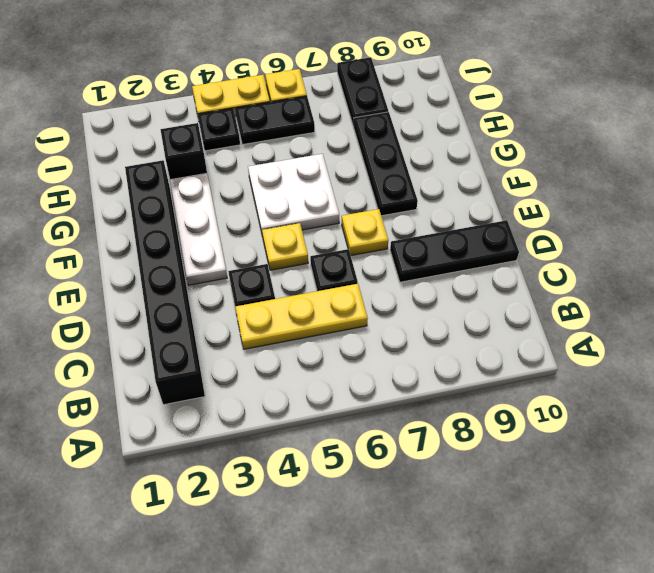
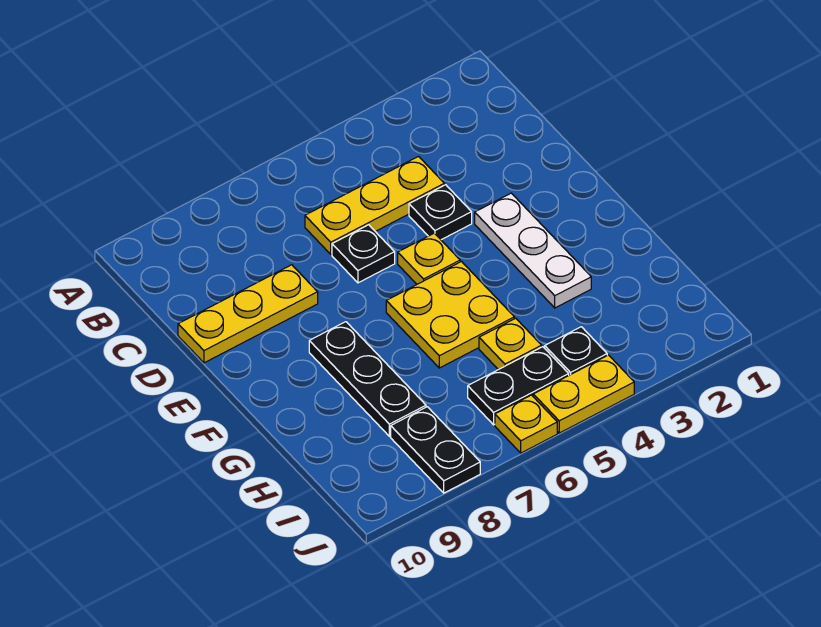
black 1x6 brick [125,160,205,405] -> none
black 1x3 plate [390,220,519,282] -> yellow 1x3 plate [178,265,318,363]
yellow 1x1 plate [342,209,388,256] -> yellow 1x1 plate moved to [479,318,542,370]
white 2x2 plate [248,154,339,236] -> yellow 2x2 plate [386,262,514,368]
black 1x1 brick [160,123,207,180] -> none

